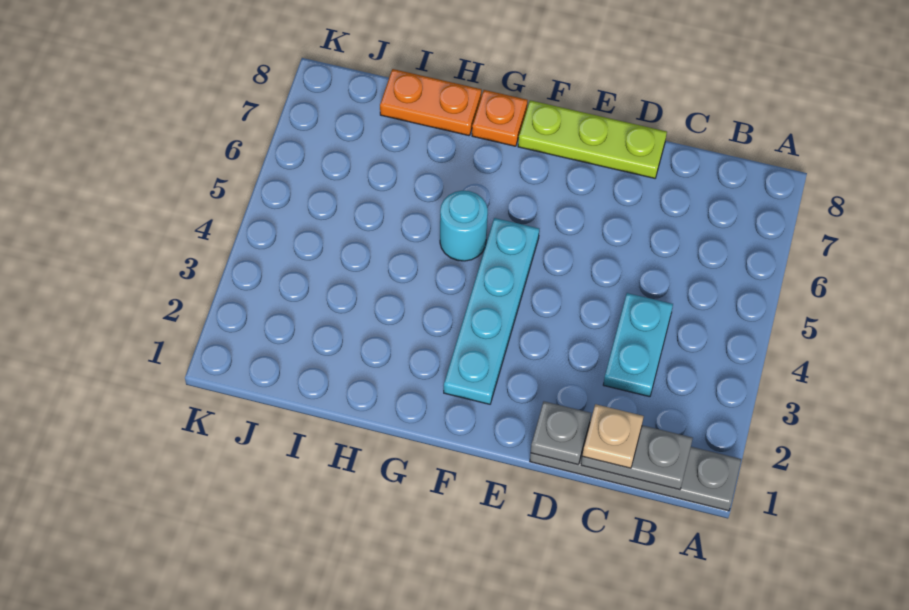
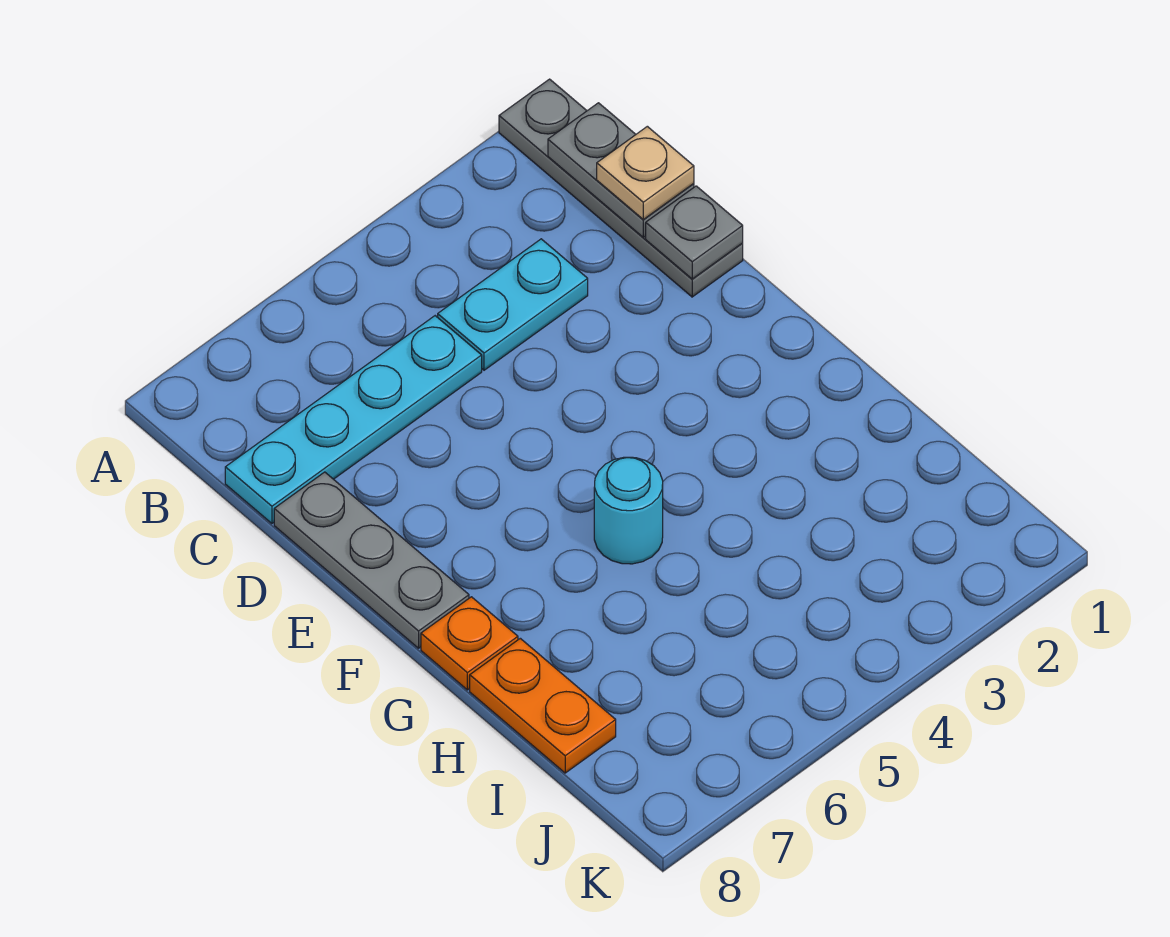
lime 1x3 plate [518,100,667,178] -> grey 1x3 plate [274,472,469,648]
cyan 1x4 plate [444,218,539,404] -> cyan 1x4 plate moved to [225,316,482,523]

